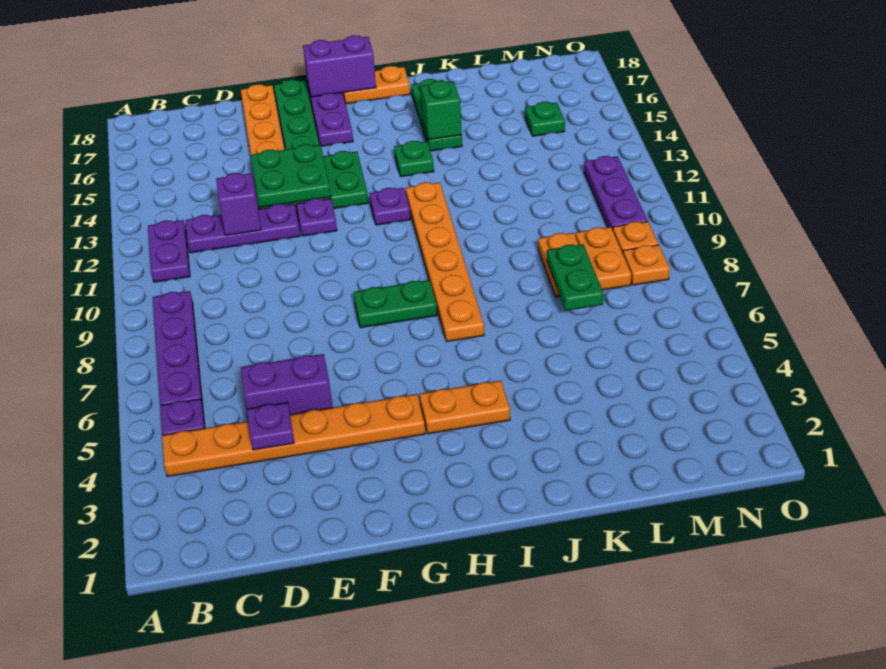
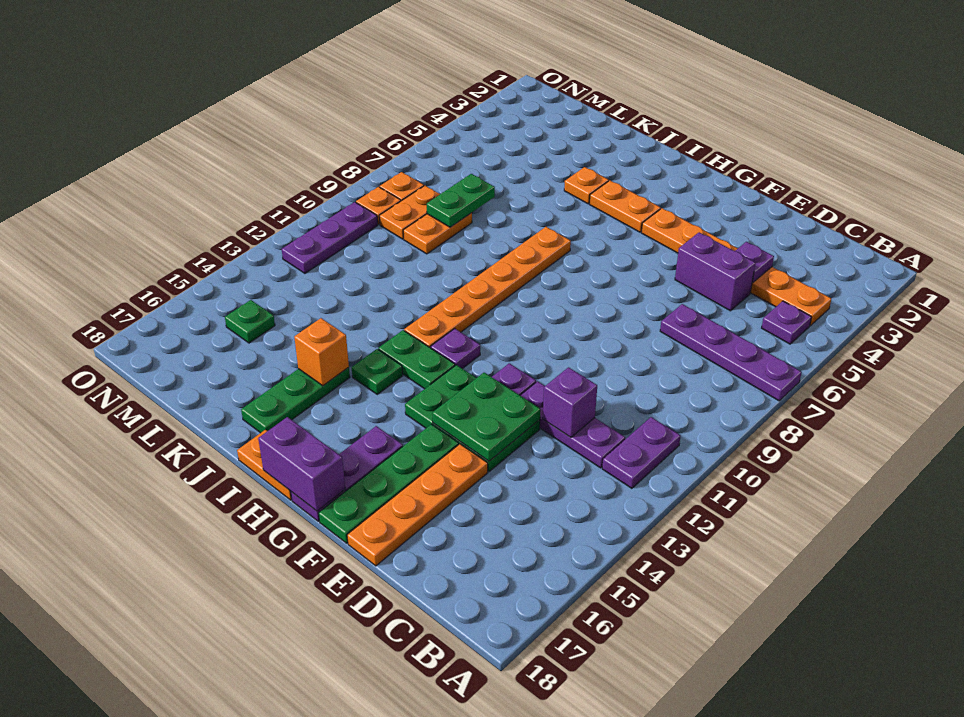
purple 1x4 plate [153,291,203,407] -> purple 1x4 plate turned to [660,304,802,401]
green 1x2 plate [354,280,437,328] -> green 1x2 plate moved to [378,330,455,389]
none -> orange 1x1 plate [564,167,609,204]
green 1x1 brick [421,81,462,140] -> orange 1x1 brick [294,318,349,386]

